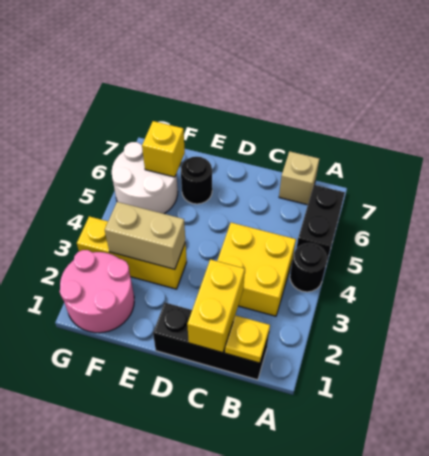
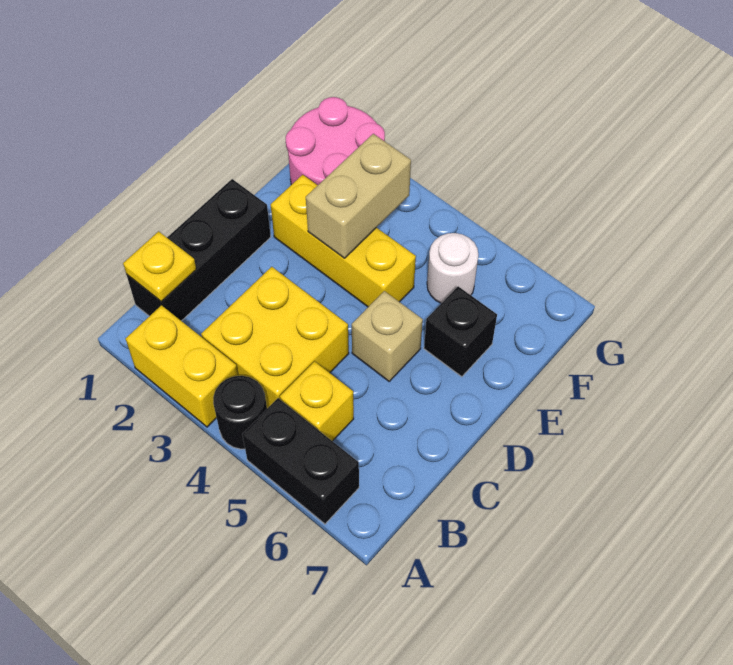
tan 1x1 brick [279,151,319,205] -> tan 1x1 brick moved to [352,291,423,381]
yellow 1x2 brick [187,259,245,353] -> yellow 1x2 brick moved to [125,305,238,427]
yellow 1x3 brick [77,216,187,289] -> yellow 1x3 brick turned to [271,175,416,307]
black 1x1 round brick [181,157,212,204] -> black 1x1 brick [424,286,497,377]
white 2x2 round brick [112,142,178,214] -> white 1x1 round brick [427,233,478,303]
yellow 1x1 brick [142,121,185,177] -> yellow 1x1 brick moved to [280,361,354,441]

